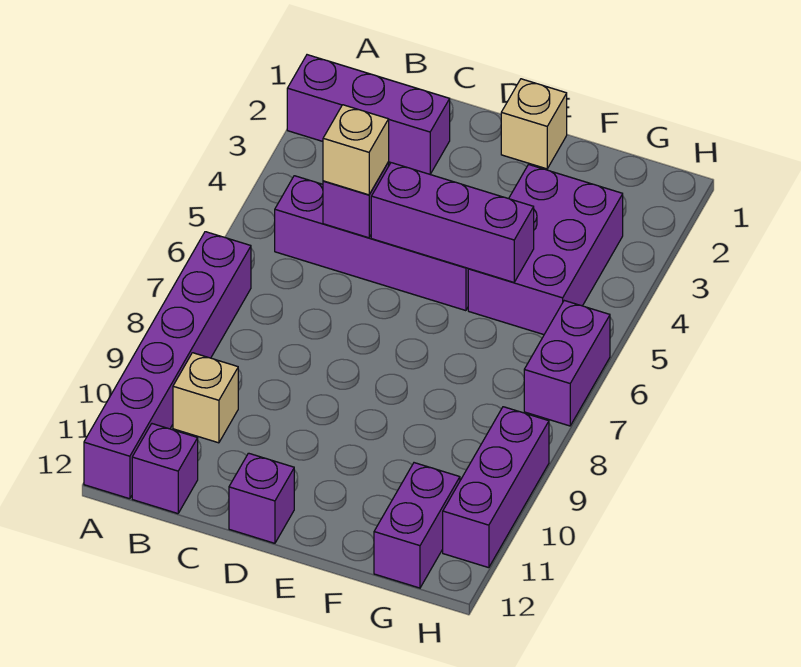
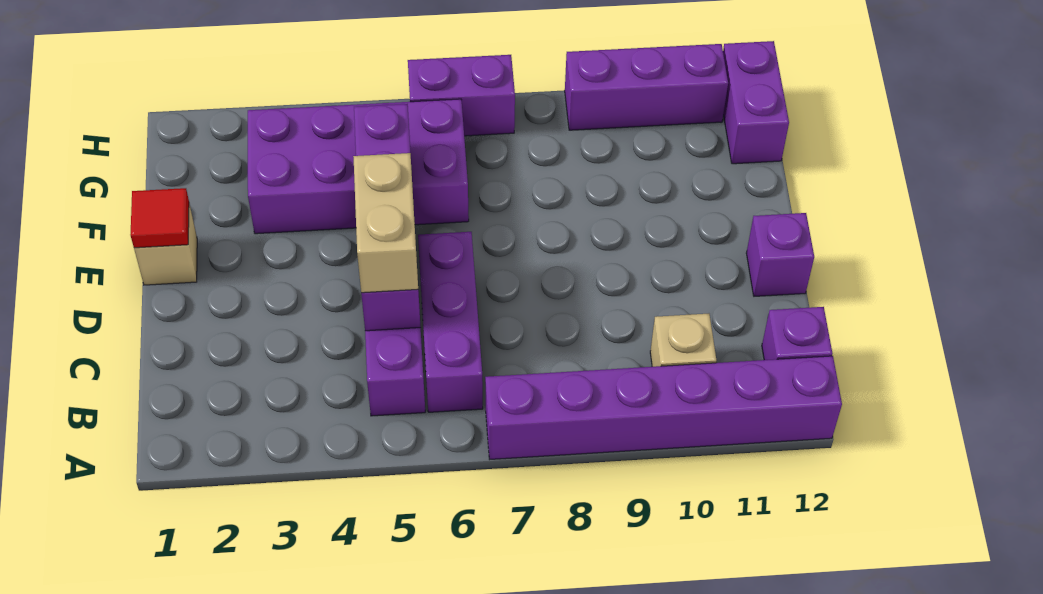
purple 1x3 brick [287,55,450,174] -> purple 1x3 brick moved to [418,232,483,412]
tan 1x1 brick [323,105,389,195] -> tan 1x2 brick [353,153,418,293]
none -> red 1x1 tile [130,188,189,248]
purple 2x3 brick [468,165,623,335] -> purple 2x4 brick [248,99,469,234]
purple 1x2 brick [374,463,460,588] -> purple 1x2 brick turned to [723,41,789,164]

